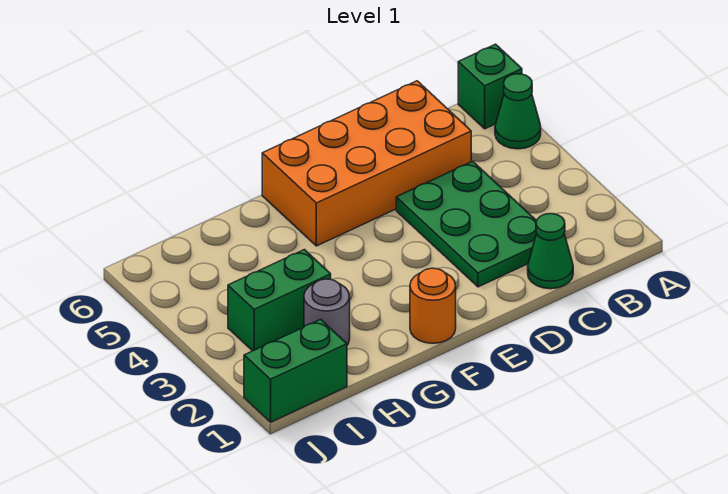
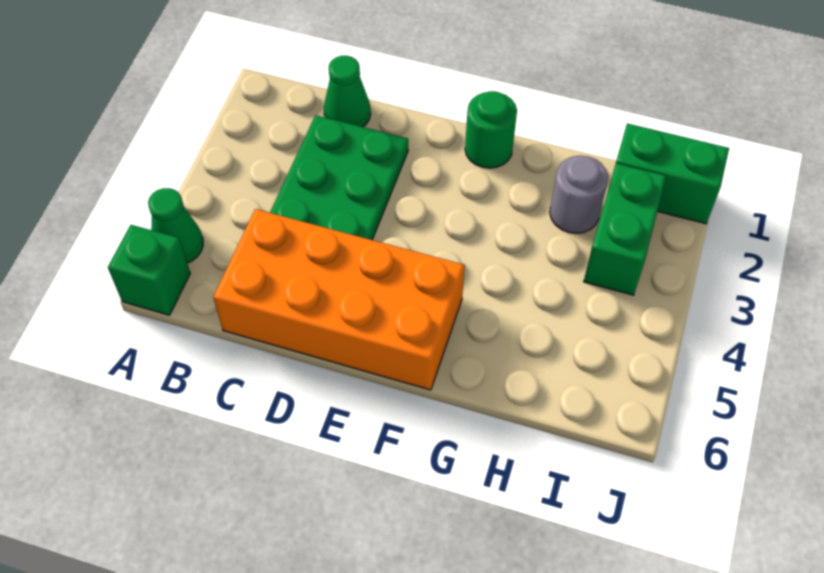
orange 1x1 round brick [410,268,456,343] -> green 1x1 round brick [465,91,517,168]
green 1x2 brick [228,250,331,351] -> green 1x2 brick turned to [584,164,666,295]

